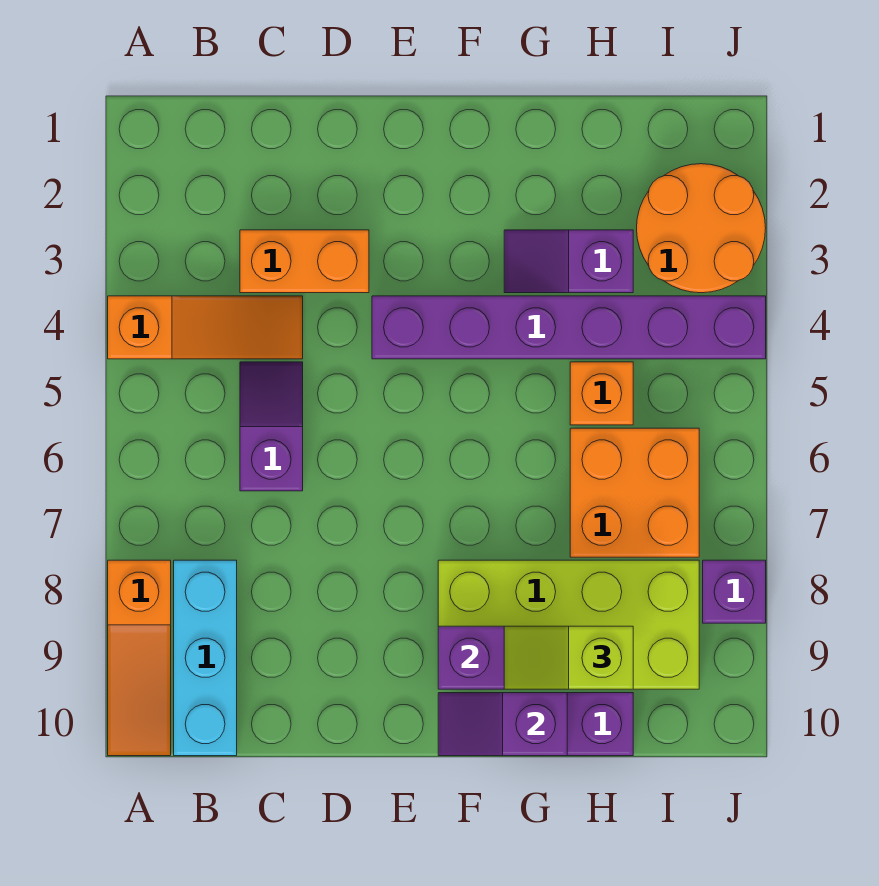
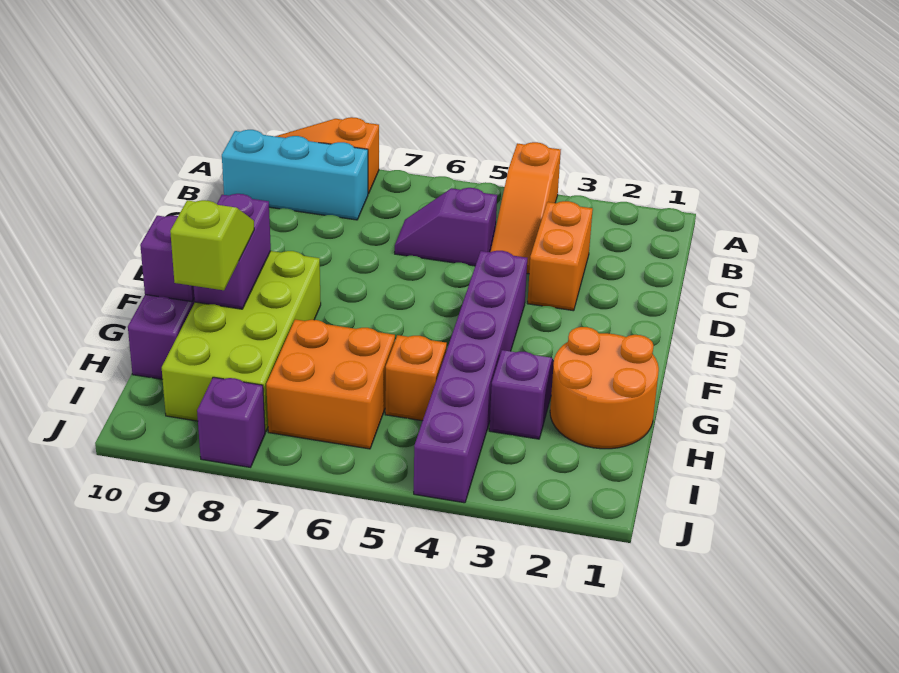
purple 1x2 slope [240,362,303,491] -> purple 1x2 slope turned to [395,188,497,266]
orange 2x2 round brick [637,164,766,293] -> orange 2x2 round brick moved to [550,327,659,449]

